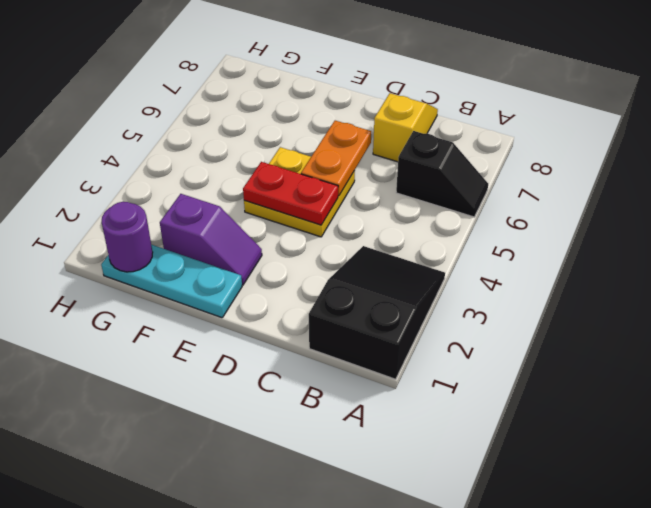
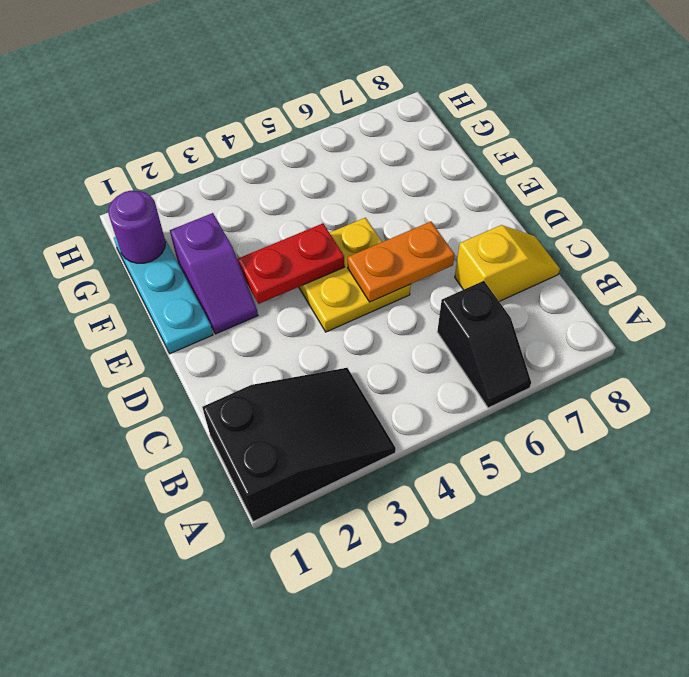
red 1x2 plate [243,162,338,225] -> red 1x2 plate turned to [237,223,345,304]

